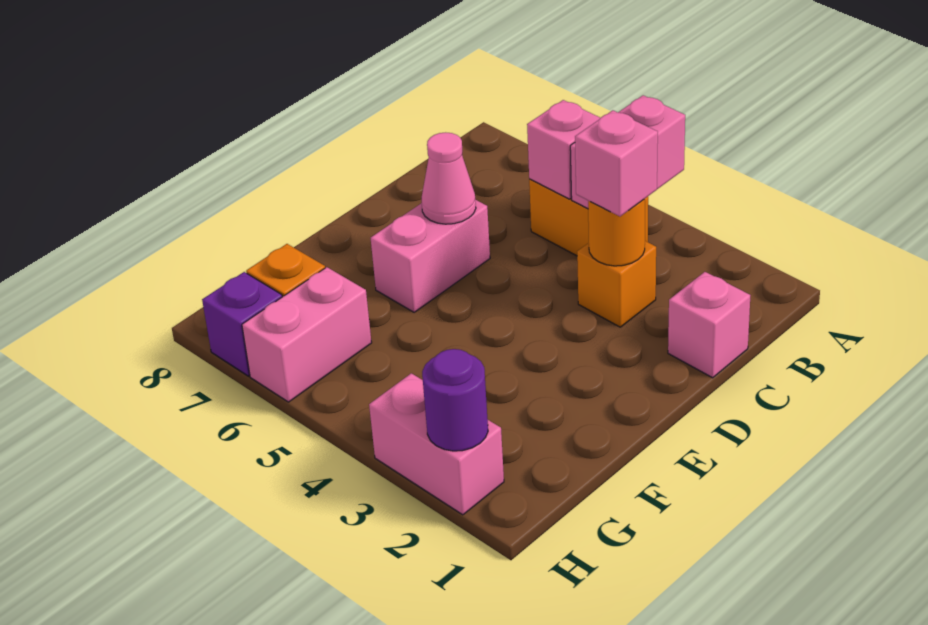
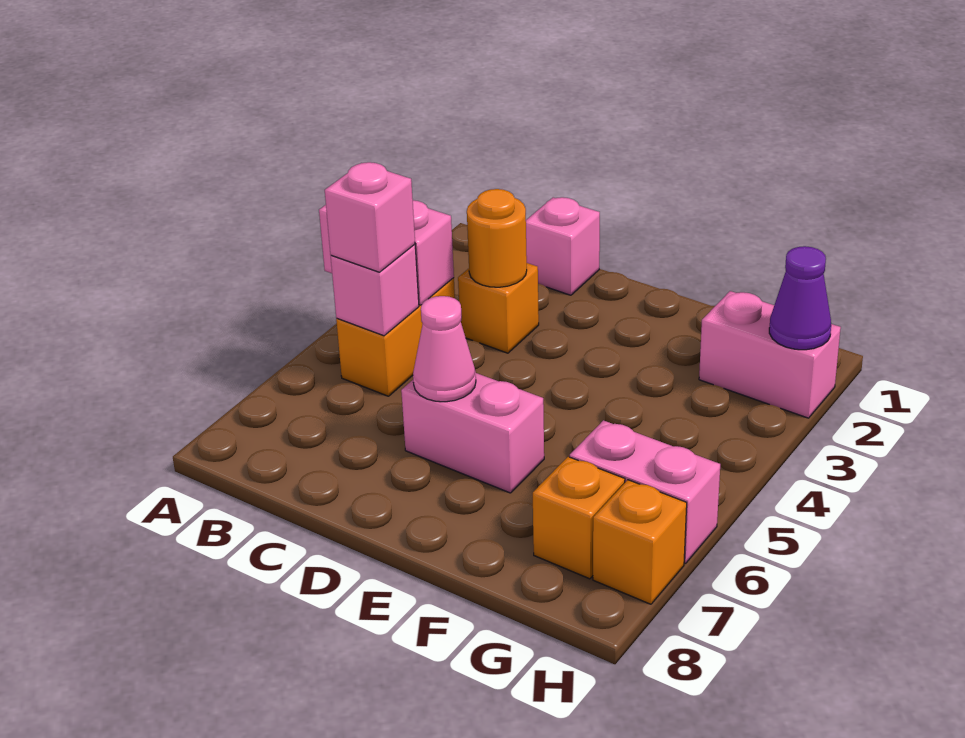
pink 1x1 brick [575,110,658,216] -> pink 1x1 brick moved to [325,162,415,272]
pink 1x2 brick [369,373,504,515] -> pink 1x2 brick turned to [699,291,841,418]
purple 1x1 round brick [422,349,488,451] -> purple 1x1 cone [769,246,831,350]
purple 1x1 brick [202,272,282,376] -> orange 1x1 brick [593,480,687,604]

